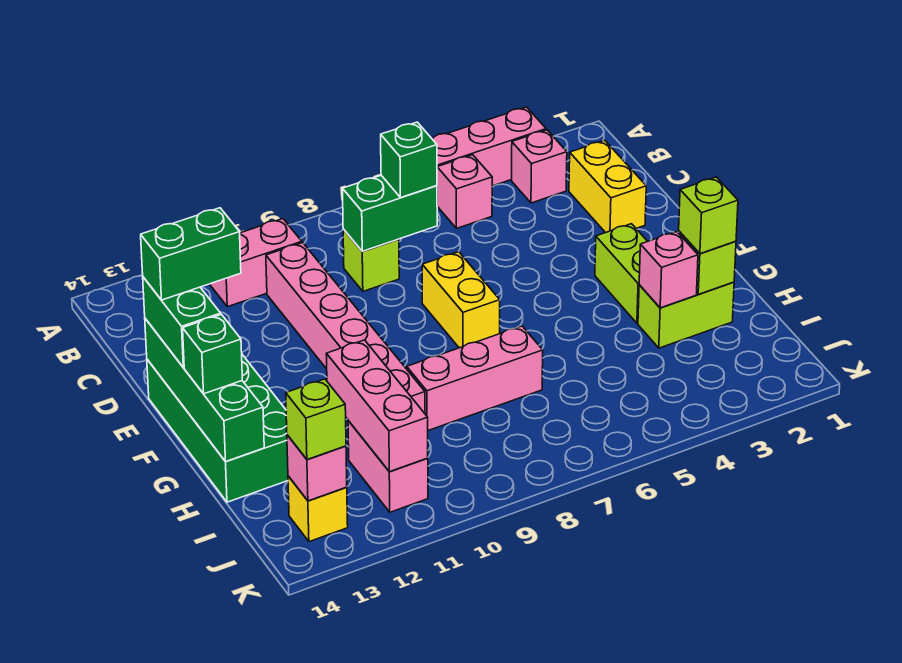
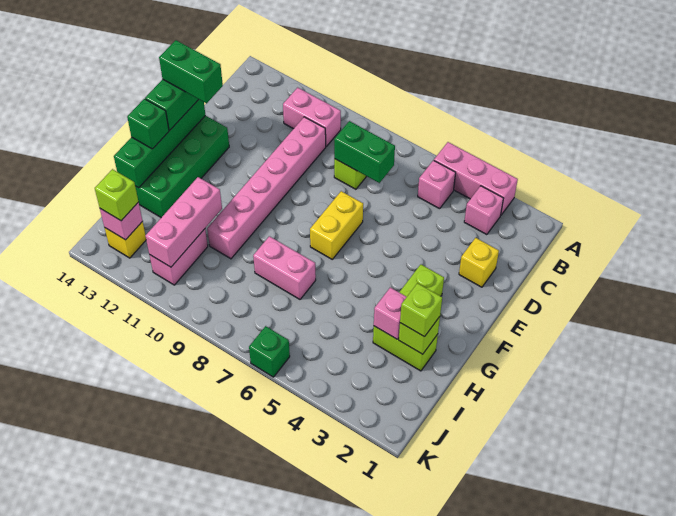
yellow 1x2 brick [569,140,646,233] -> yellow 1x1 brick [459,238,499,287]
green 1x1 brick [381,122,437,198] -> green 1x1 brick moved to [249,326,290,377]
pink 1x3 brick [407,326,543,431] -> pink 1x2 brick [253,236,316,299]

